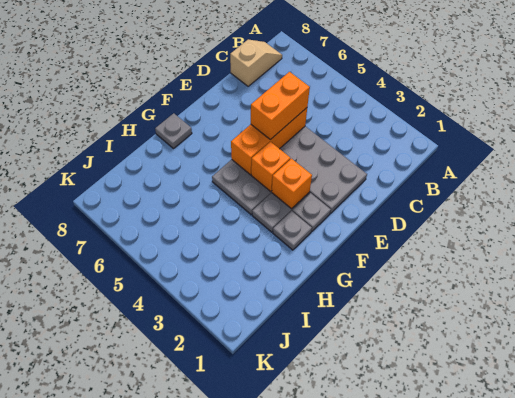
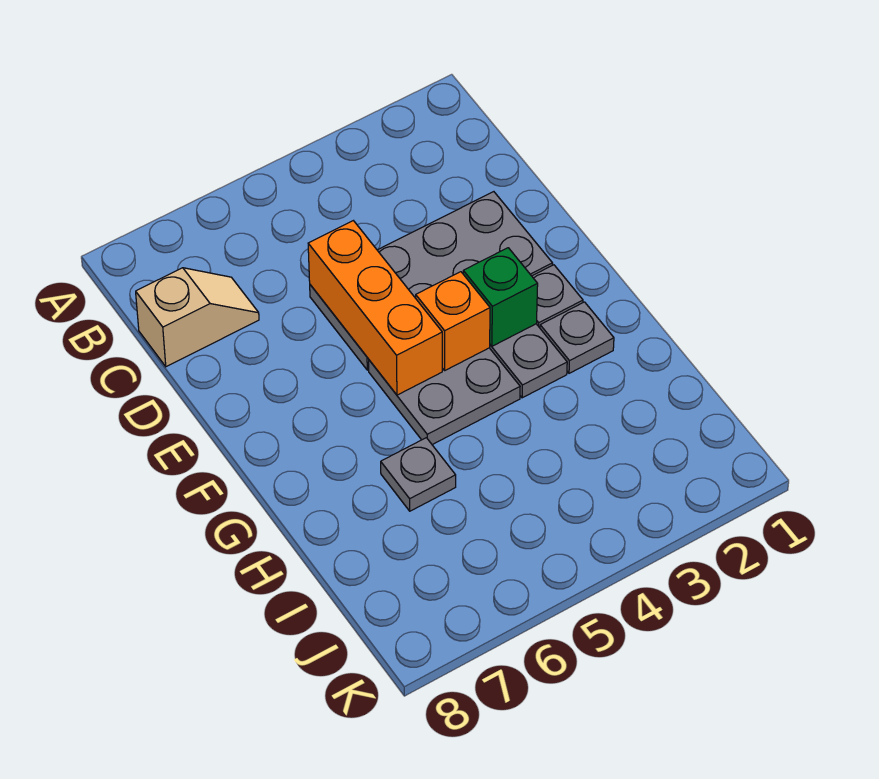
tan 1x2 slope [230,40,282,86] -> tan 1x2 slope turned to [136,268,259,367]
orange 1x2 brick [251,72,310,140] -> none
orange 1x1 brick [272,159,312,209] -> green 1x1 brick [463,248,538,346]
grey 1x1 plate [155,113,192,149] -> grey 1x1 plate moved to [381,438,456,511]

